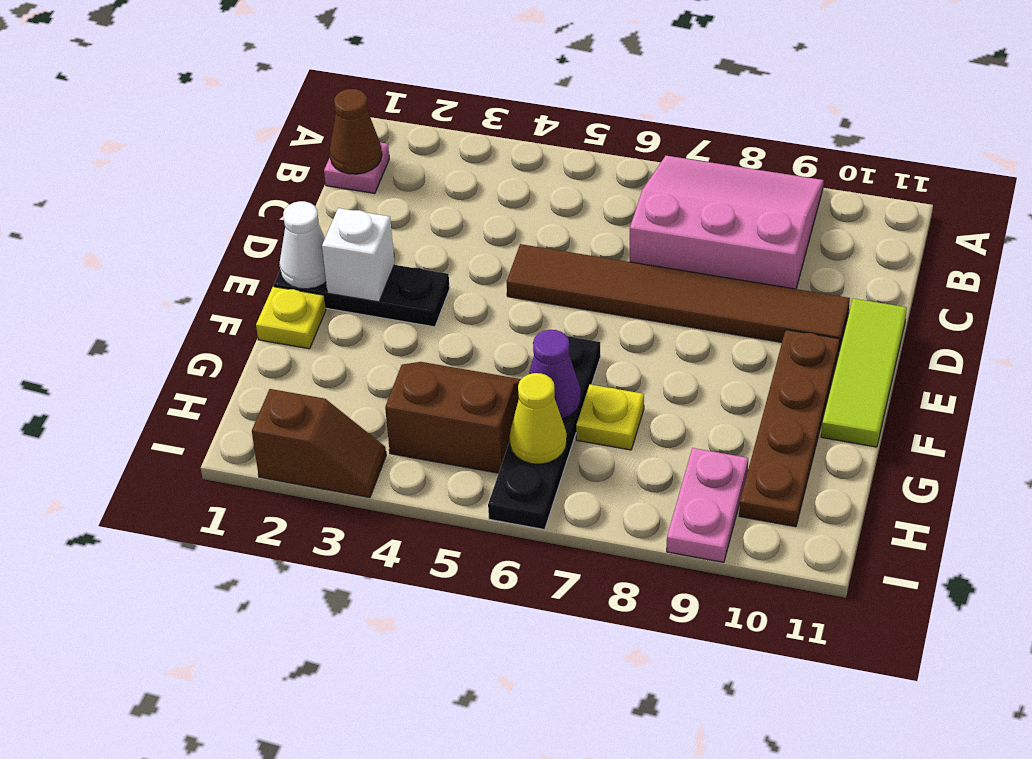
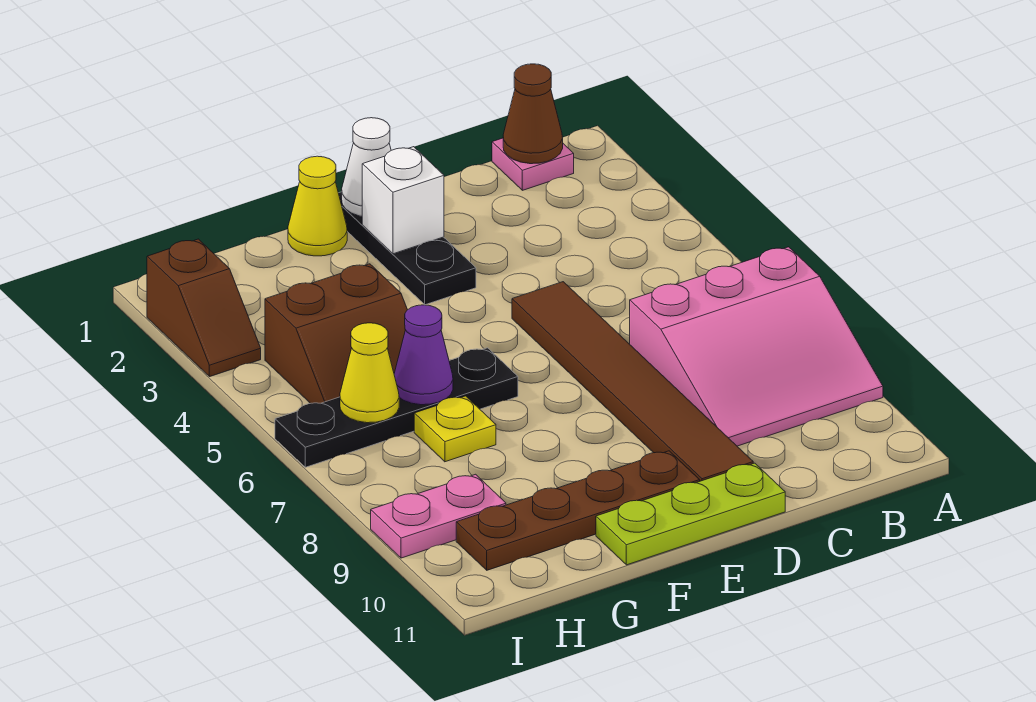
pink 3x3 slope [630,156,823,289] -> pink 3x3 slope turned to [630,247,883,446]
lime 1x3 tile [821,298,907,447] -> lime 1x3 plate [596,463,785,565]
yellow 1x1 plate [256,287,326,349] -> yellow 1x1 cone [288,156,347,256]
brown 2x2 slope [385,362,521,473] -> brown 2x2 slope turned to [265,264,407,403]

